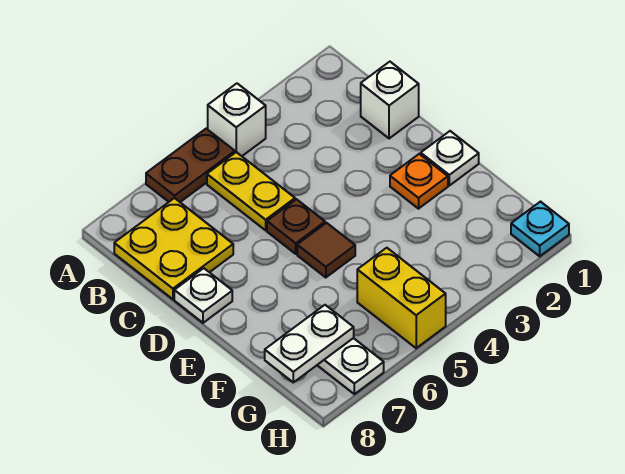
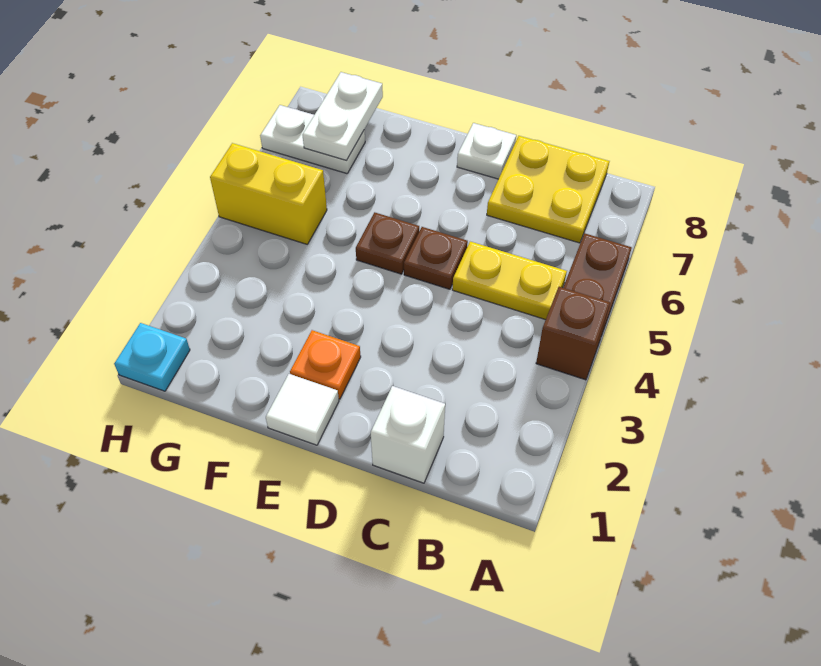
white 1x1 brick [208,83,266,156] -> brown 1x1 brick [536,287,610,380]
white 1x1 plate [421,131,479,186] -> white 1x1 tile [266,374,339,445]
brown 1x1 tile [297,223,355,278] -> brown 1x1 plate [356,212,419,274]

